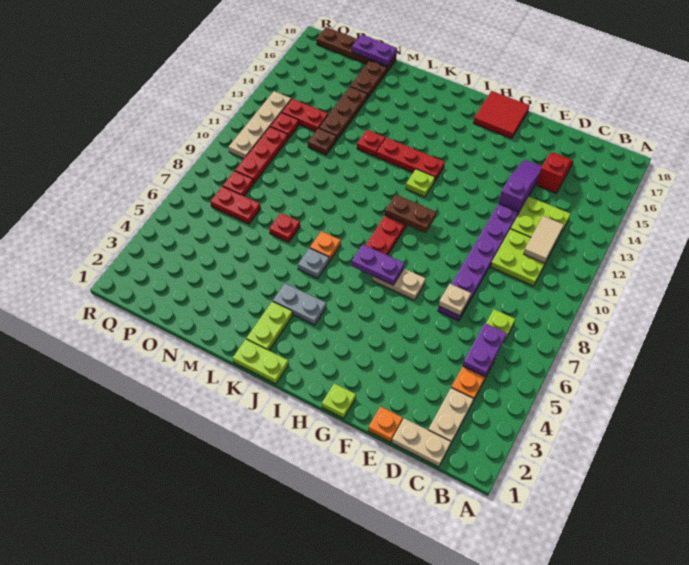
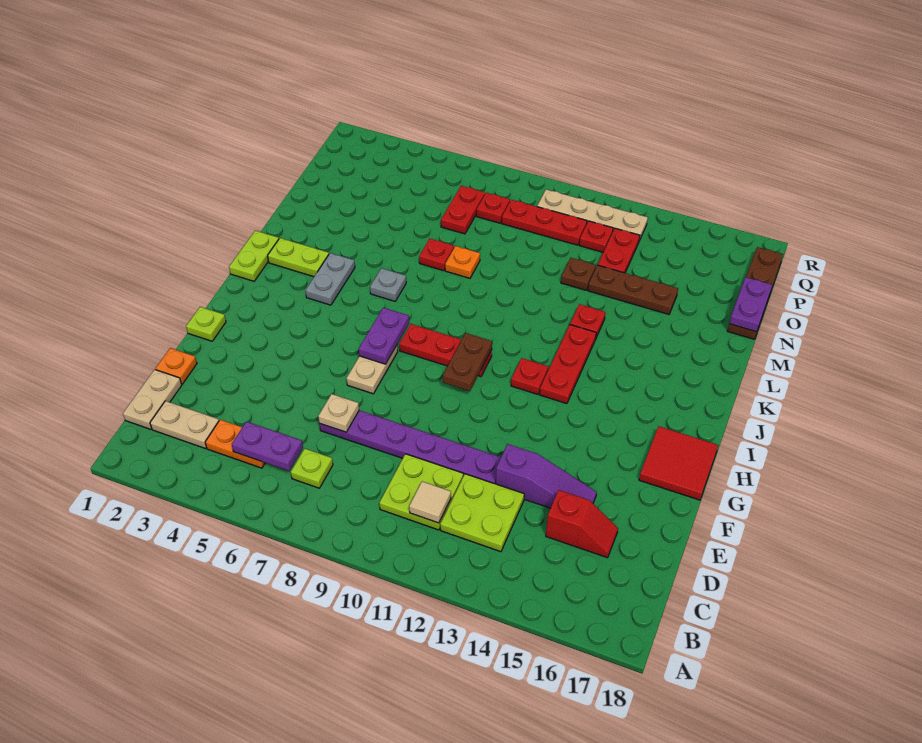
tan 1x2 tile [524,216,564,263] -> tan 1x1 tile [409,481,451,523]
lime 1x1 plate [406,169,435,197] -> red 1x1 plate [511,358,548,394]
orange 1x1 plate [310,231,341,261] -> orange 1x1 plate moved to [445,246,480,278]
brown 1x2 plate [350,60,387,98] -> none

